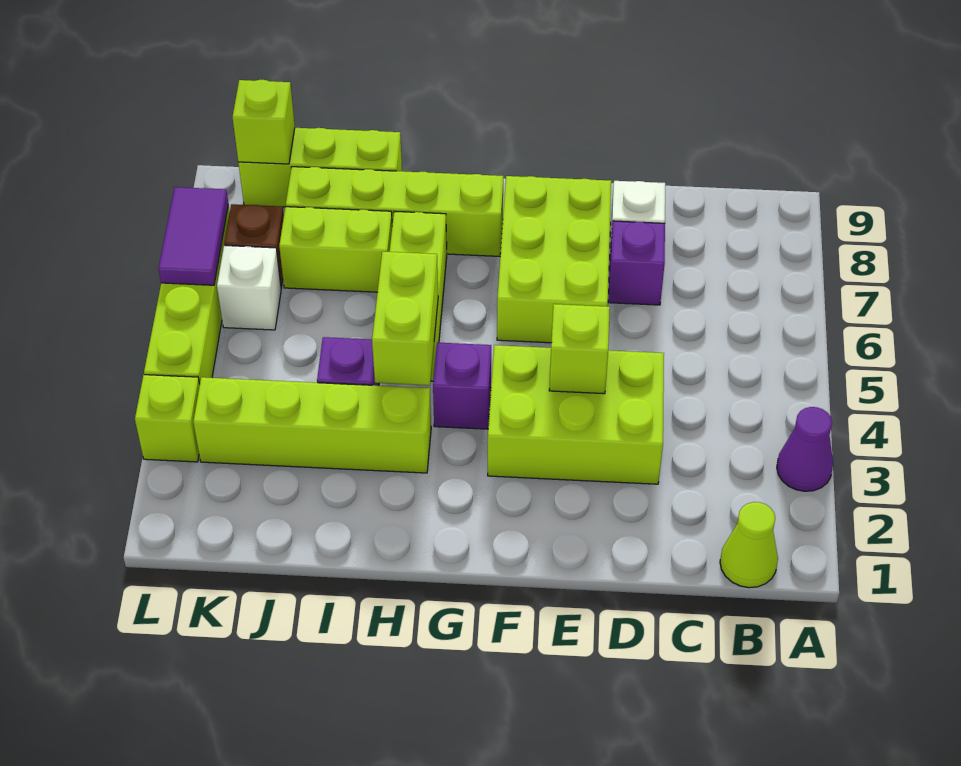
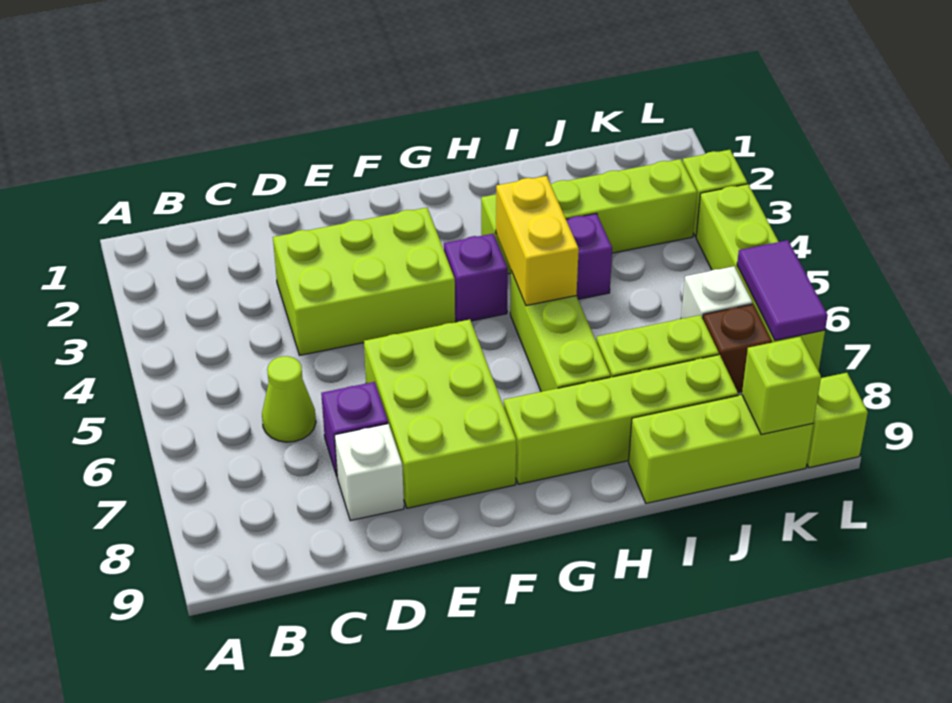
purple 1x1 cone [777,407,833,491] -> none
lime 1x1 cone [720,502,778,588] -> lime 1x1 cone moved to [262,356,316,442]
lime 1x1 brick [549,304,610,394] -> lime 1x1 brick moved to [807,373,868,468]
lime 1x2 brick [372,251,438,385] -> yellow 1x2 brick [496,176,579,306]

